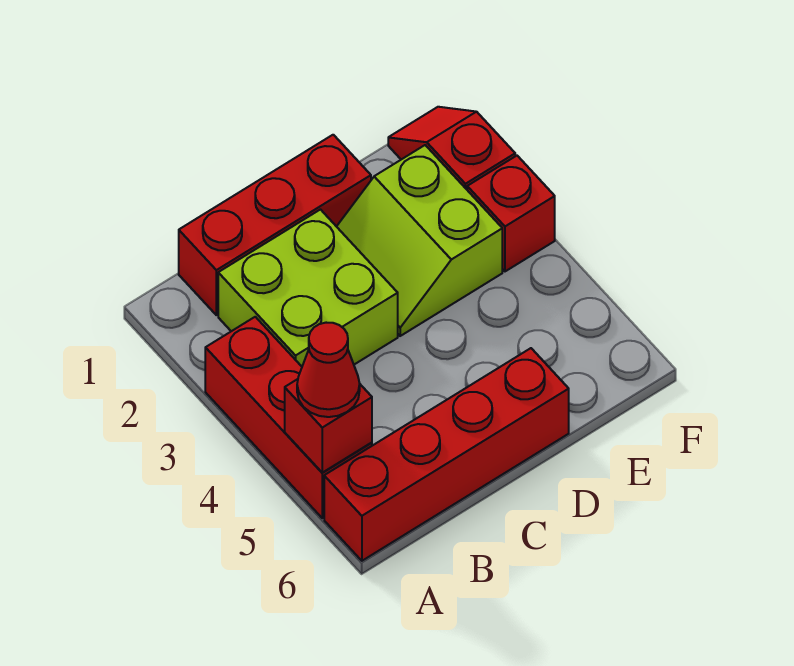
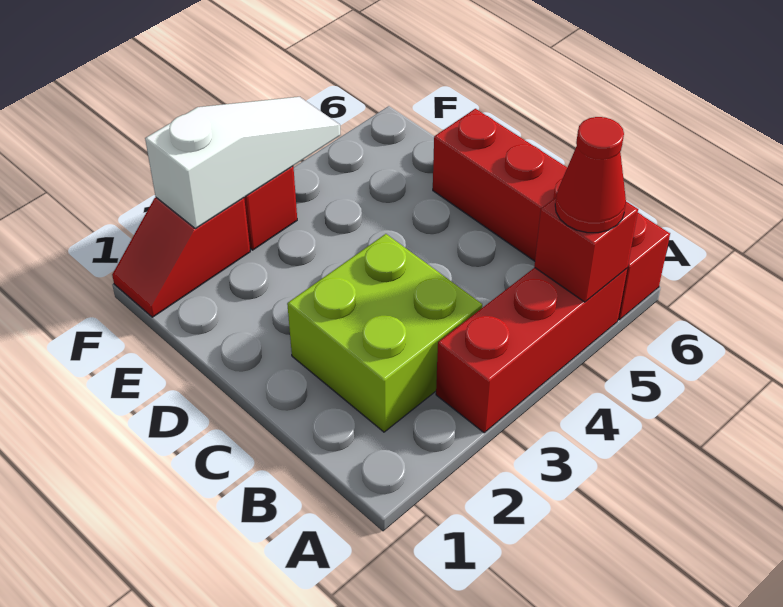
red 1x3 brick [179,135,371,315] -> none
lime 2x2 slope [337,145,502,336] -> none
none -> white 1x3 slope [145,97,340,229]

